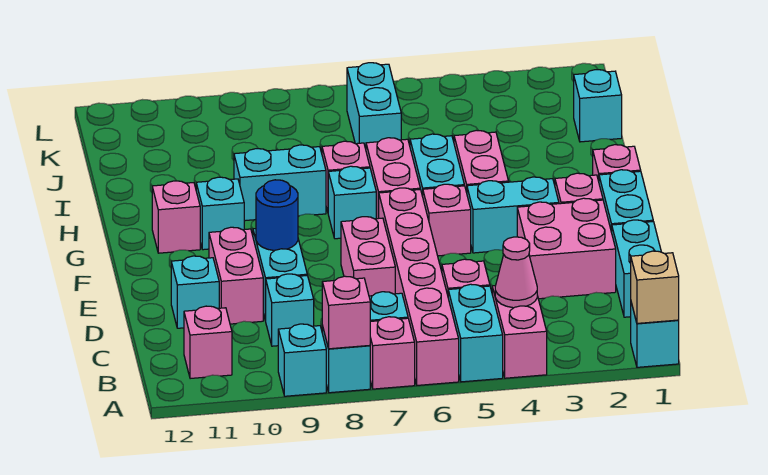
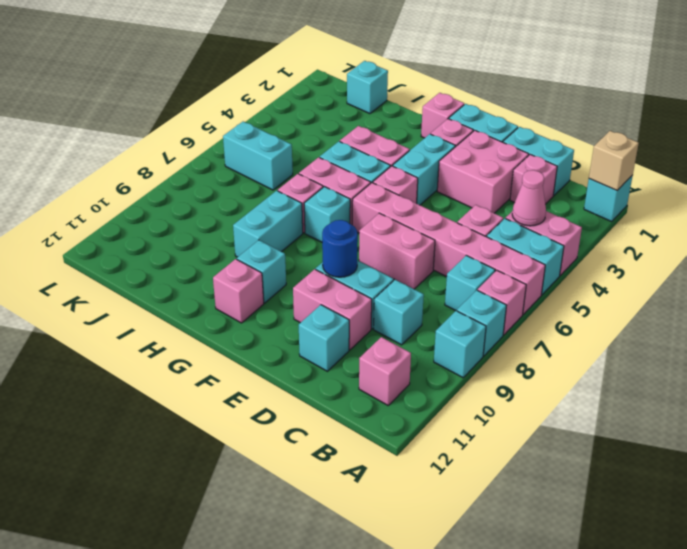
pink 1x1 brick [322,276,370,349] -> pink 1x1 brick moved to [510,154,557,204]

